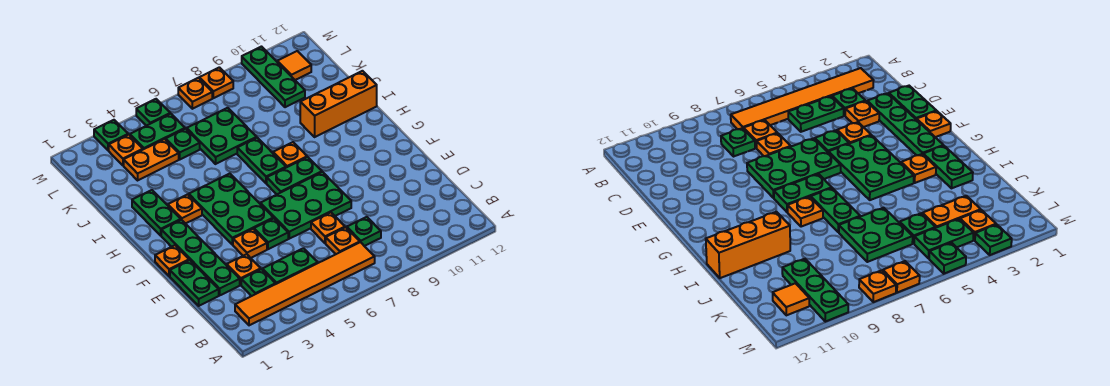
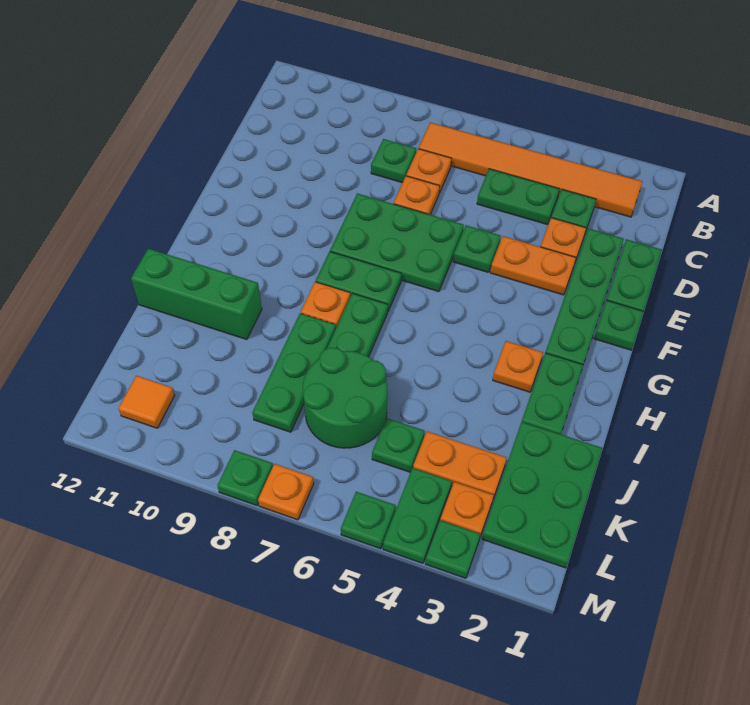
orange 1x1 plate [233,229,267,258] -> orange 1x2 plate [490,236,576,295]
orange 1x1 plate [155,245,189,276] -> green 1x1 plate [594,300,644,350]
green 2x3 plate [189,174,273,245] -> green 2x3 plate moved to [482,422,602,568]
orange 1x3 brick [300,71,377,137] -> green 1x3 brick [131,249,262,340]
green 2x2 plate [187,108,257,164] -> green 2x2 round brick [303,347,387,448]
green 1x3 plate [242,47,305,107] -> green 1x3 plate moved to [252,313,336,432]
green 1x2 plate [130,114,185,149] -> green 1x2 plate turned to [383,468,452,563]
orange 1x1 plate [199,67,233,98] -> green 1x1 plate [217,450,273,505]

